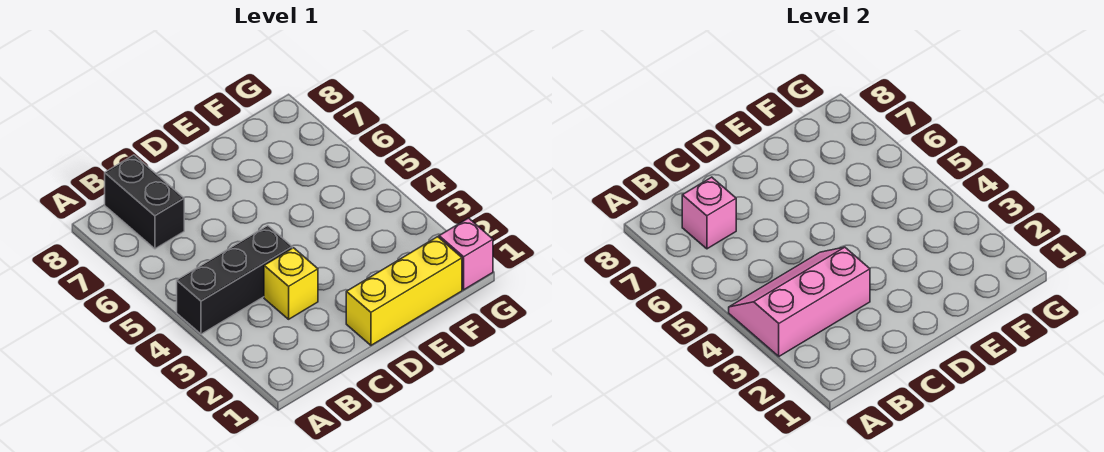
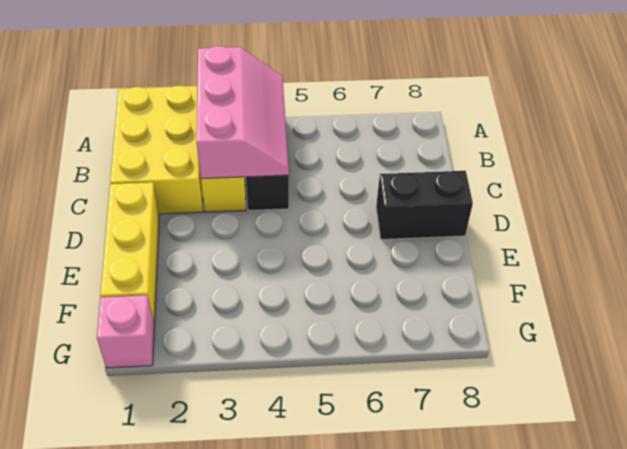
none -> yellow 2x3 brick [110,85,203,214]
black 1x2 brick [105,155,184,249] -> black 1x2 brick moved to [376,171,473,239]
pink 1x1 brick [682,177,736,249] -> none

